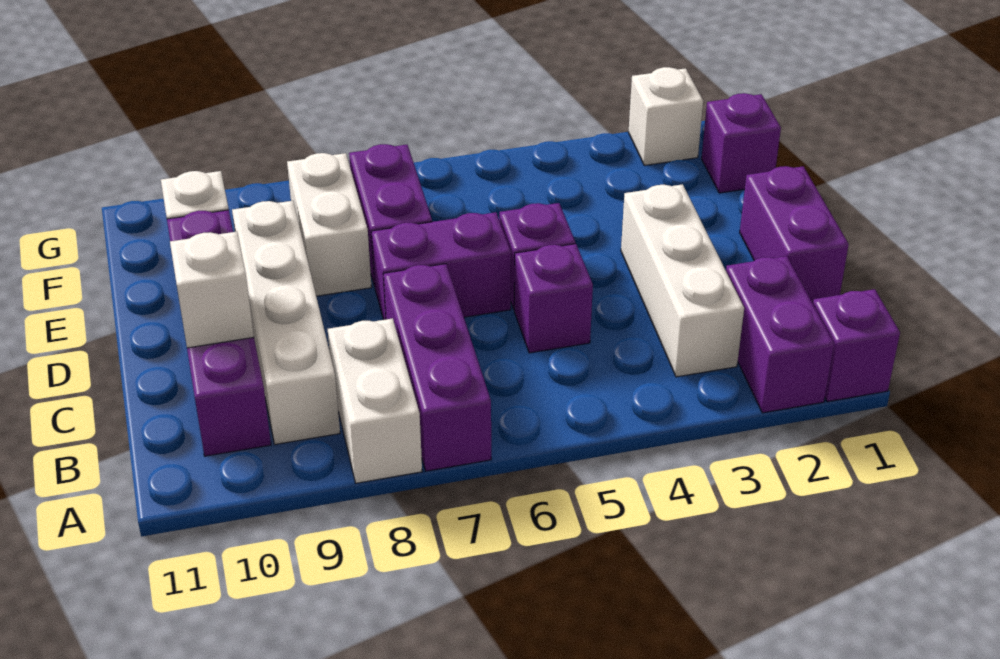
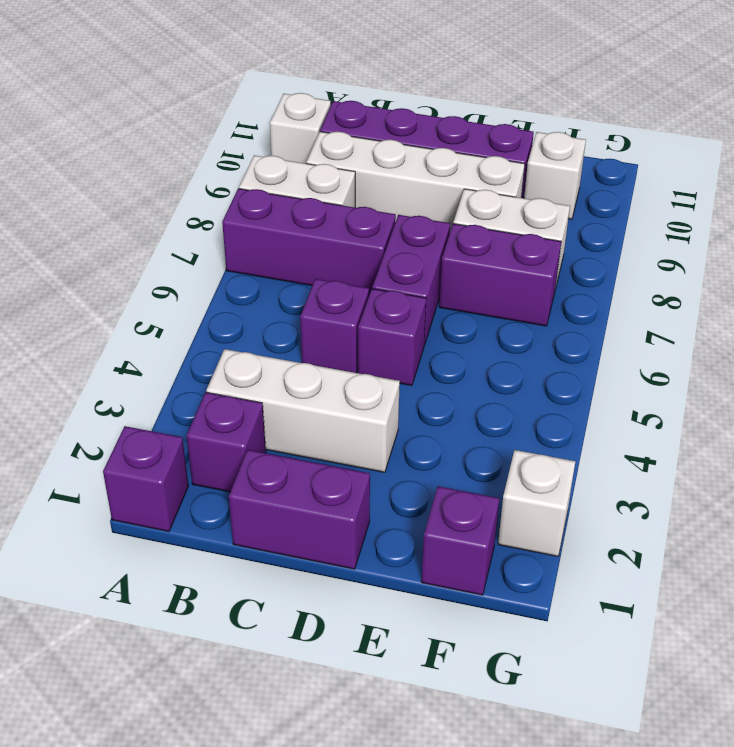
purple 1x2 brick [726,256,834,413] -> purple 1x1 brick [186,392,266,492]
white 1x1 brick [170,232,254,348] -> white 1x1 brick moved to [270,93,331,164]

